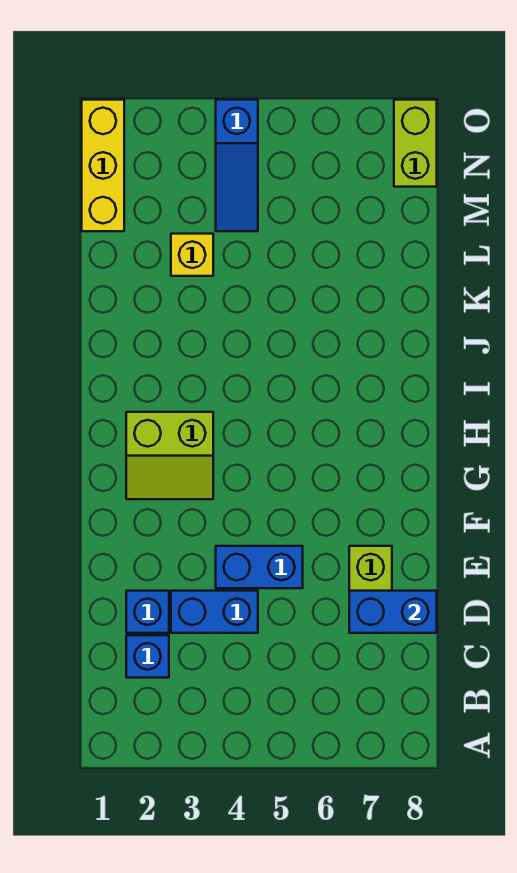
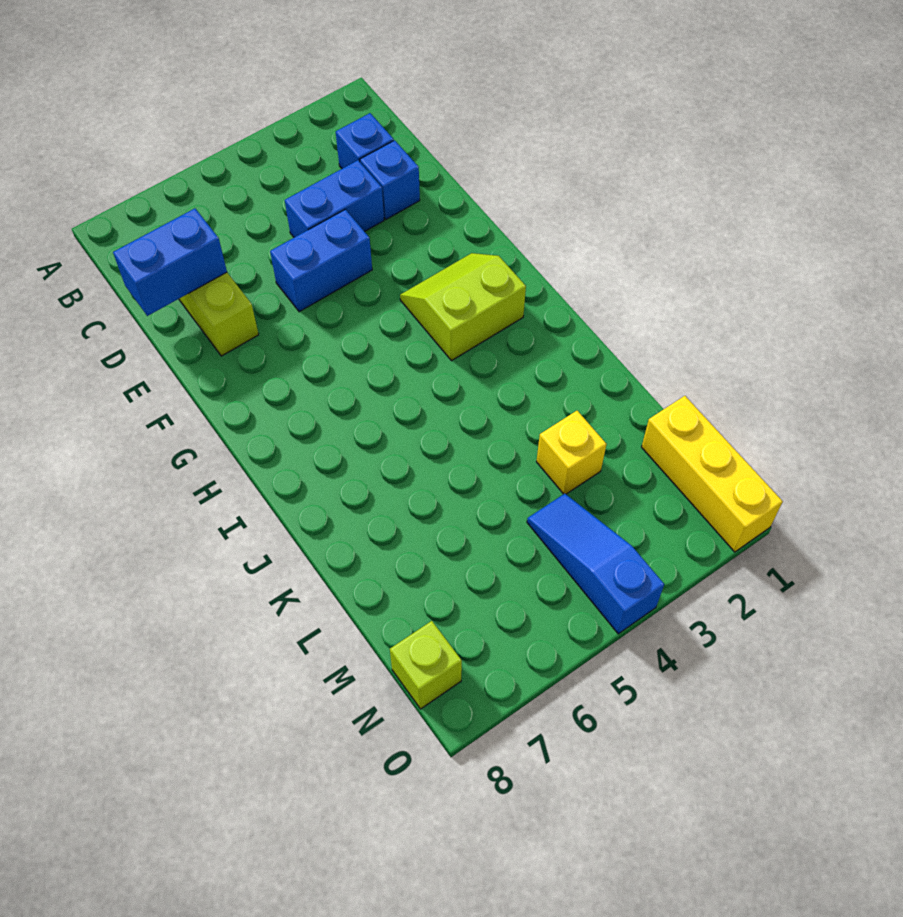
lime 1x2 brick [394,100,437,187] -> lime 1x1 brick [390,621,462,709]

